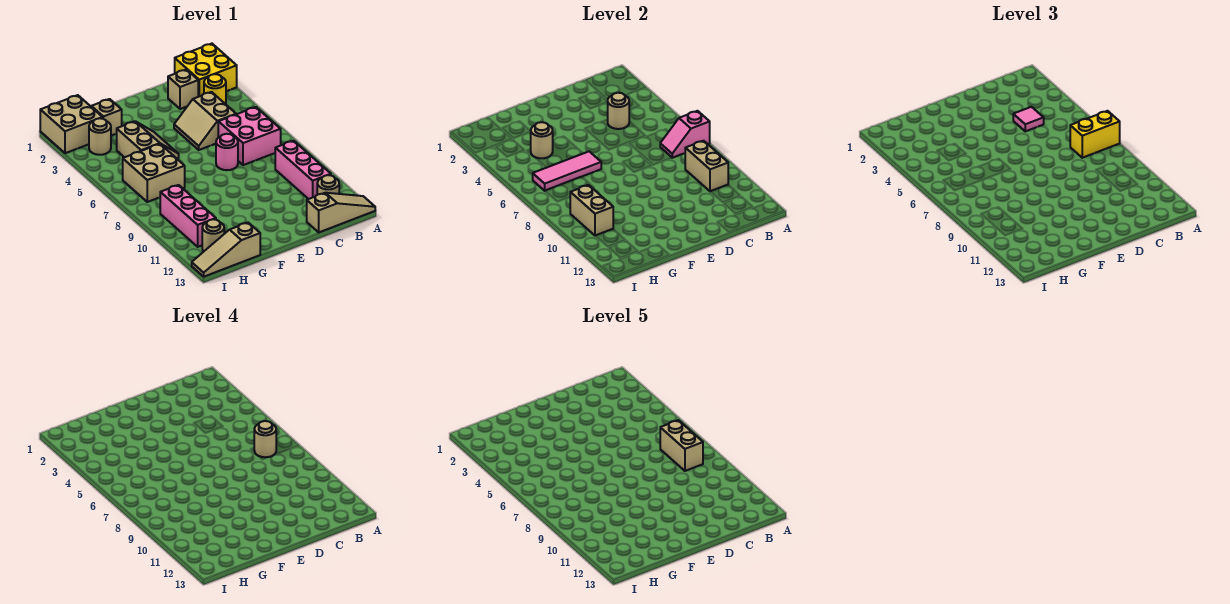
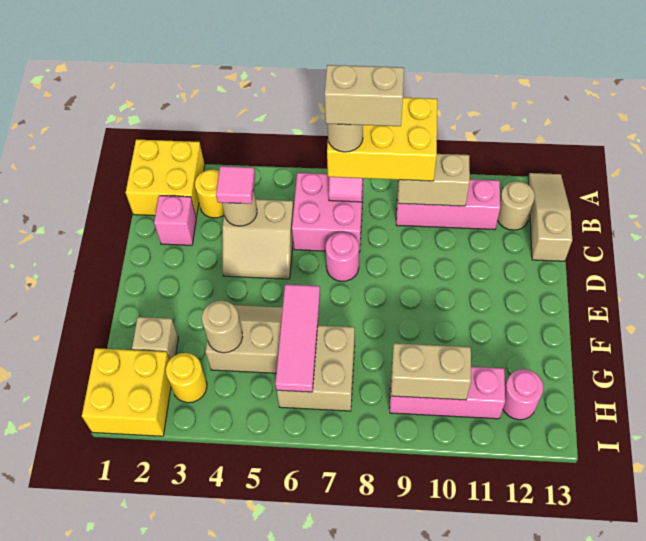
yellow 1x2 brick [1070,111,1120,158] -> yellow 2x3 brick [327,98,437,181]
tan 1x1 brick [168,70,198,109] -> pink 1x1 brick [154,196,196,245]
tan 1x3 slope [192,223,260,277] -> none
tan 2x2 brick [40,95,102,153] -> yellow 2x2 brick [82,348,171,436]
tan 1x1 round brick [89,118,111,155] -> yellow 1x1 round brick [166,353,207,403]
tan 1x1 round brick [202,219,224,252] -> pink 1x1 round brick [503,369,543,420]

